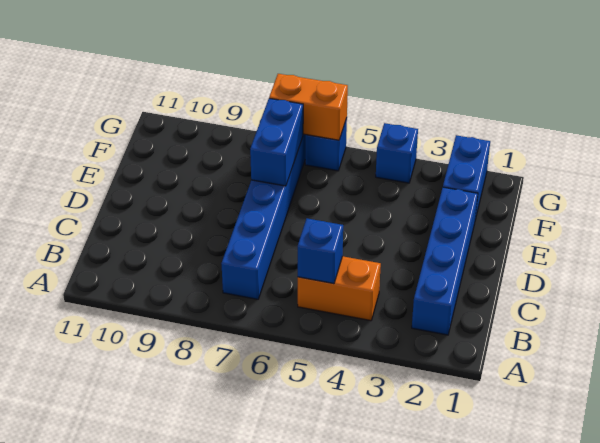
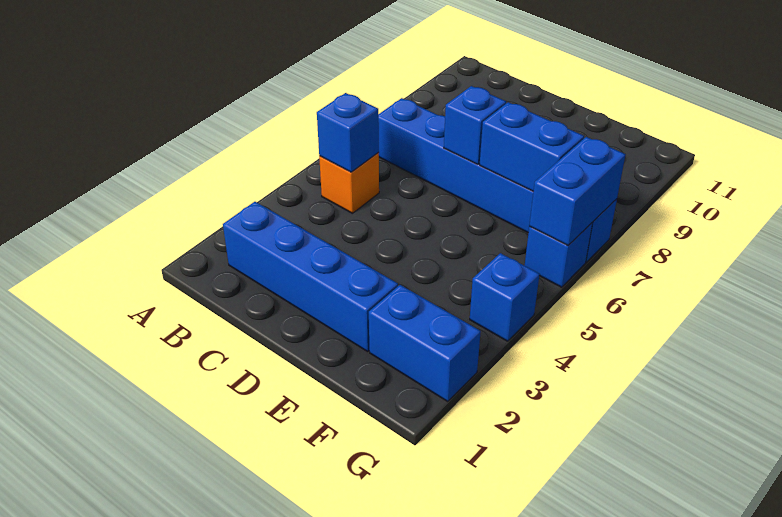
orange 1x2 brick [298,256,381,321] -> orange 1x1 brick [319,153,379,213]
none -> blue 1x1 brick [444,86,506,164]
orange 1x2 brick [269,74,348,140] -> blue 1x2 brick [529,137,626,245]

